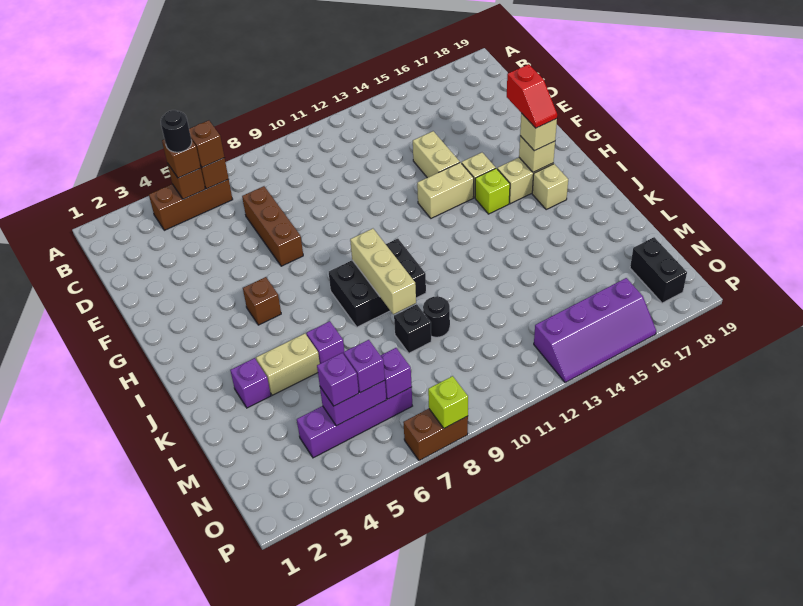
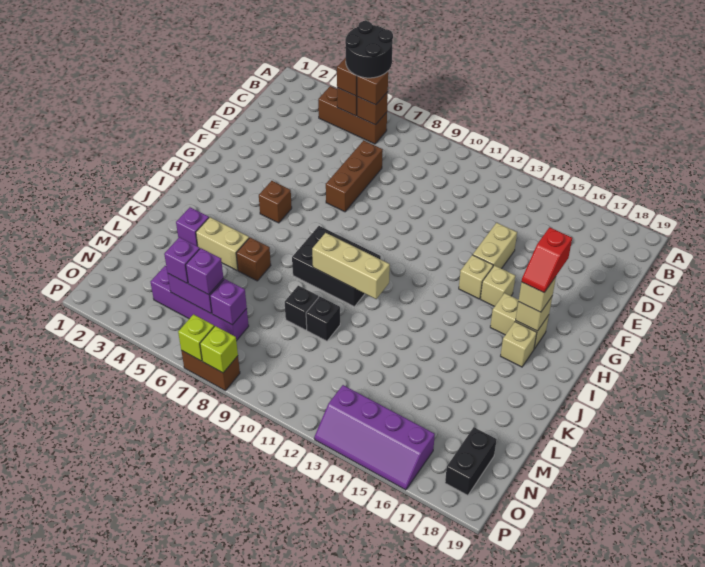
black 1x1 round brick [161,110,192,152] -> black 2x2 round brick [345,21,393,78]
tan 1x2 brick [417,162,474,218] -> tan 1x1 brick [459,255,493,299]
lime 1x1 brick [475,168,510,214] -> lime 1x1 brick moved to [178,314,214,361]
tan 1x3 brick [350,229,416,314] -> tan 1x3 brick turned to [312,233,390,299]
purple 1x1 brick [306,321,344,364] -> brown 1x1 brick [236,237,271,281]
black 1x1 round brick [423,296,450,337] -> black 1x1 brick [306,296,340,341]

